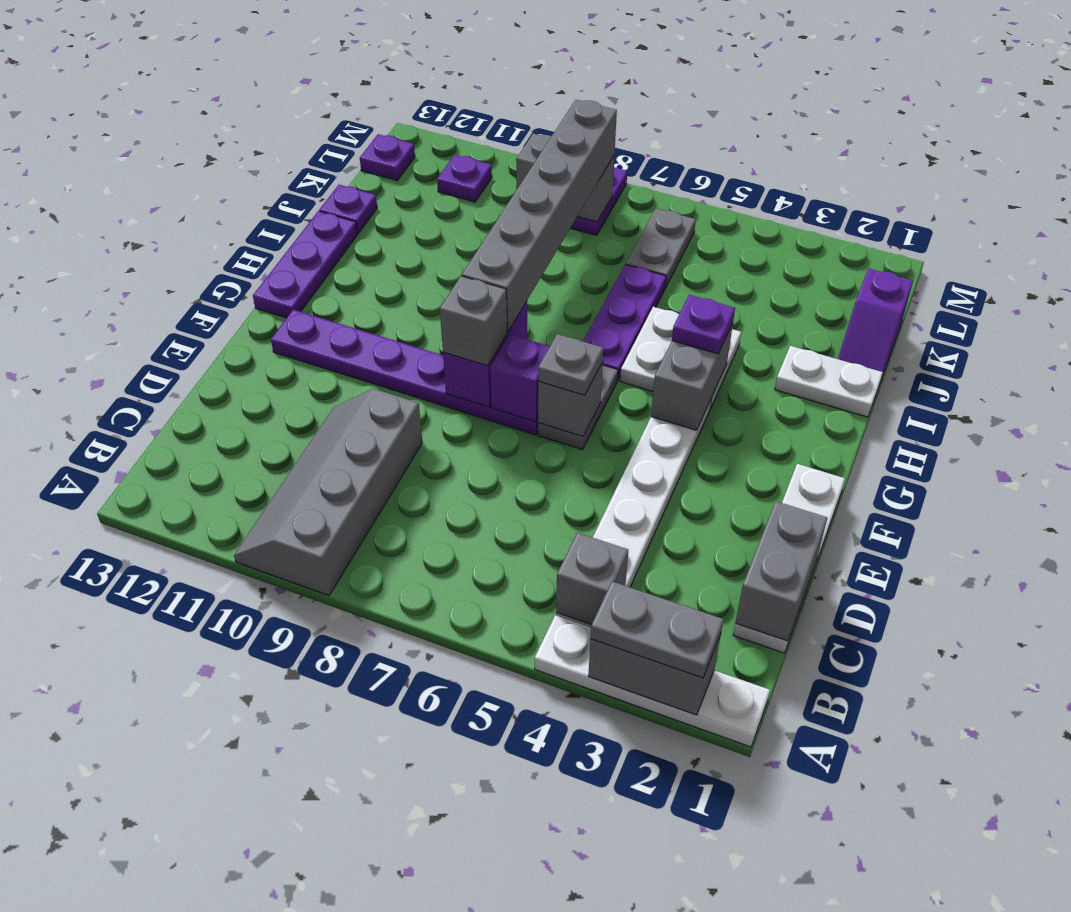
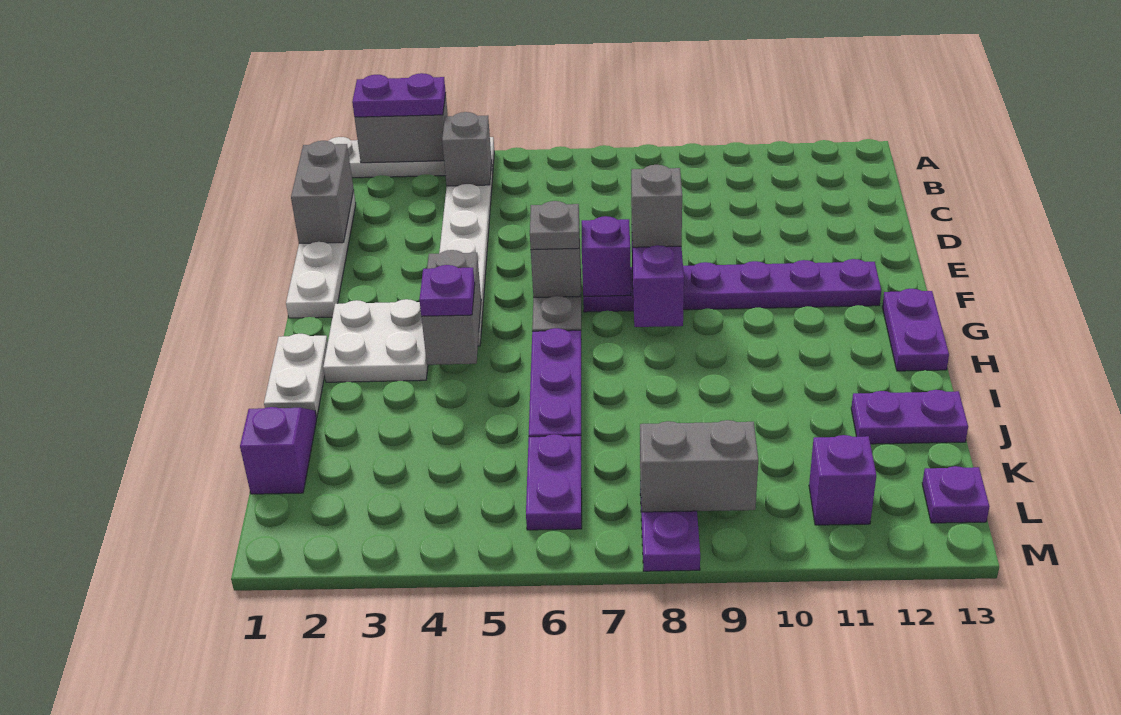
grey 1x2 plate [591,582,724,678] -> purple 1x2 plate [352,73,446,117]
grey 2x4 slope [234,388,422,596] -> none
grey 1x6 brick [462,100,617,331] -> none
purple 1x3 plate [253,211,357,318] -> purple 1x2 plate [882,289,949,371]
white 2x2 plate [620,307,741,408] -> white 2x2 plate moved to [323,299,428,382]
white 1x2 plate [775,346,883,417] -> white 1x2 plate turned to [264,334,328,418]
purple 1x1 plate [319,185,377,233] -> purple 1x2 plate [851,390,968,444]
grey 1x2 plate [626,209,696,287] -> purple 1x2 plate [526,434,582,530]
purple 1x1 plate [437,155,492,202] -> purple 1x1 brick [809,435,876,525]

